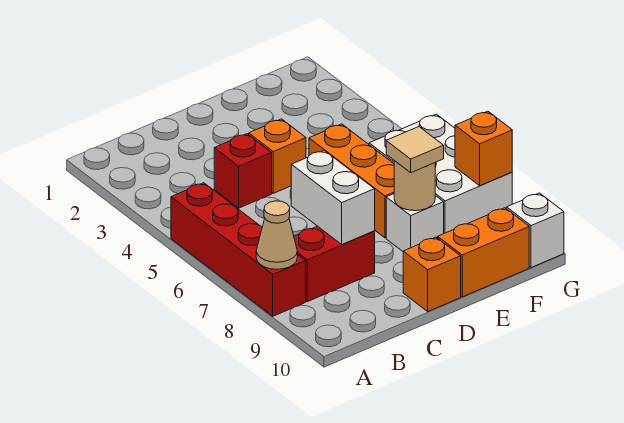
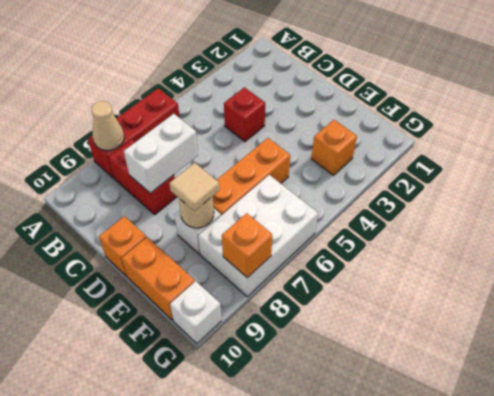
red 1x4 brick [171,183,306,316] -> red 1x3 brick [88,88,180,178]
orange 1x1 brick [249,119,306,193] -> orange 1x1 brick moved to [311,120,357,175]

